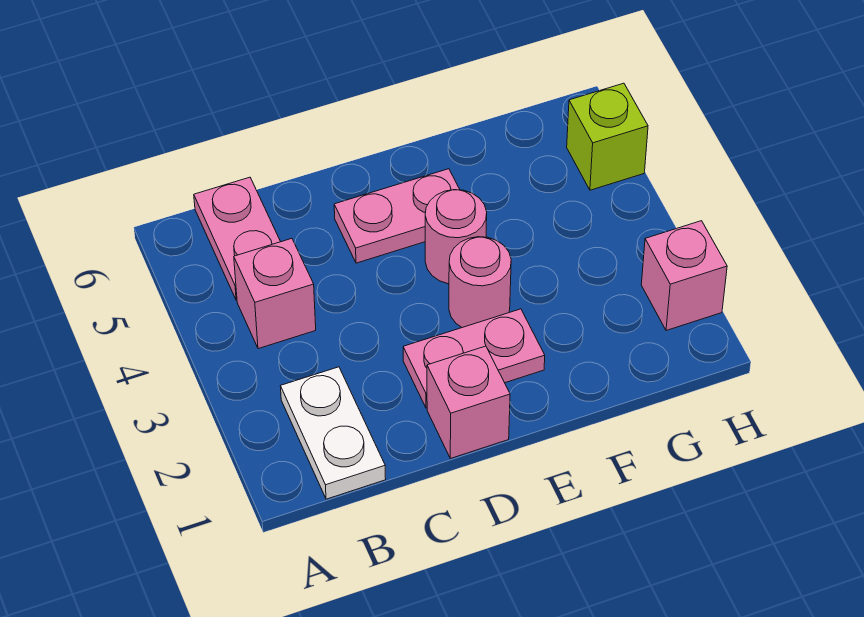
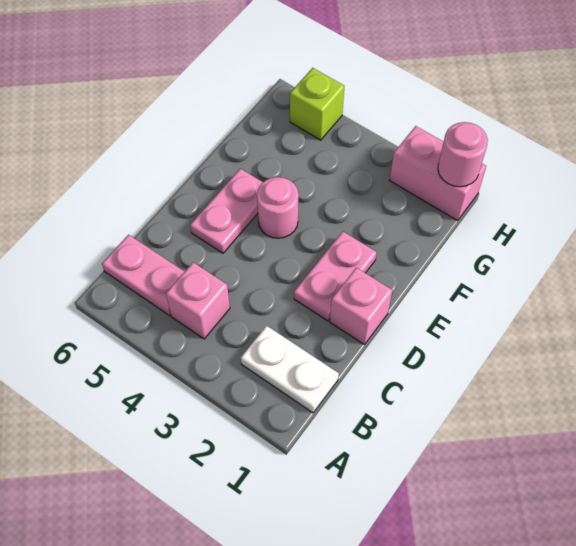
pink 1x1 round brick [449,237,511,327] -> pink 1x1 round brick moved to [438,122,488,187]
pink 1x1 brick [641,221,727,331] -> pink 1x2 brick [389,126,486,221]

